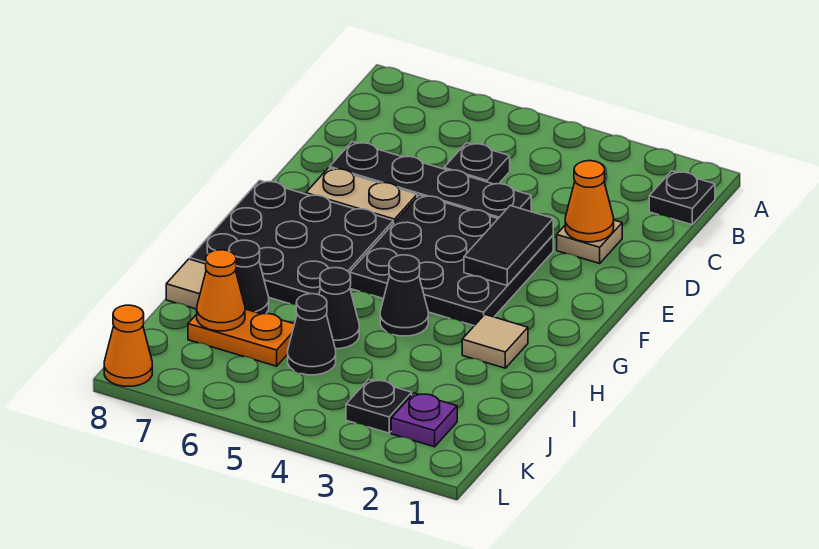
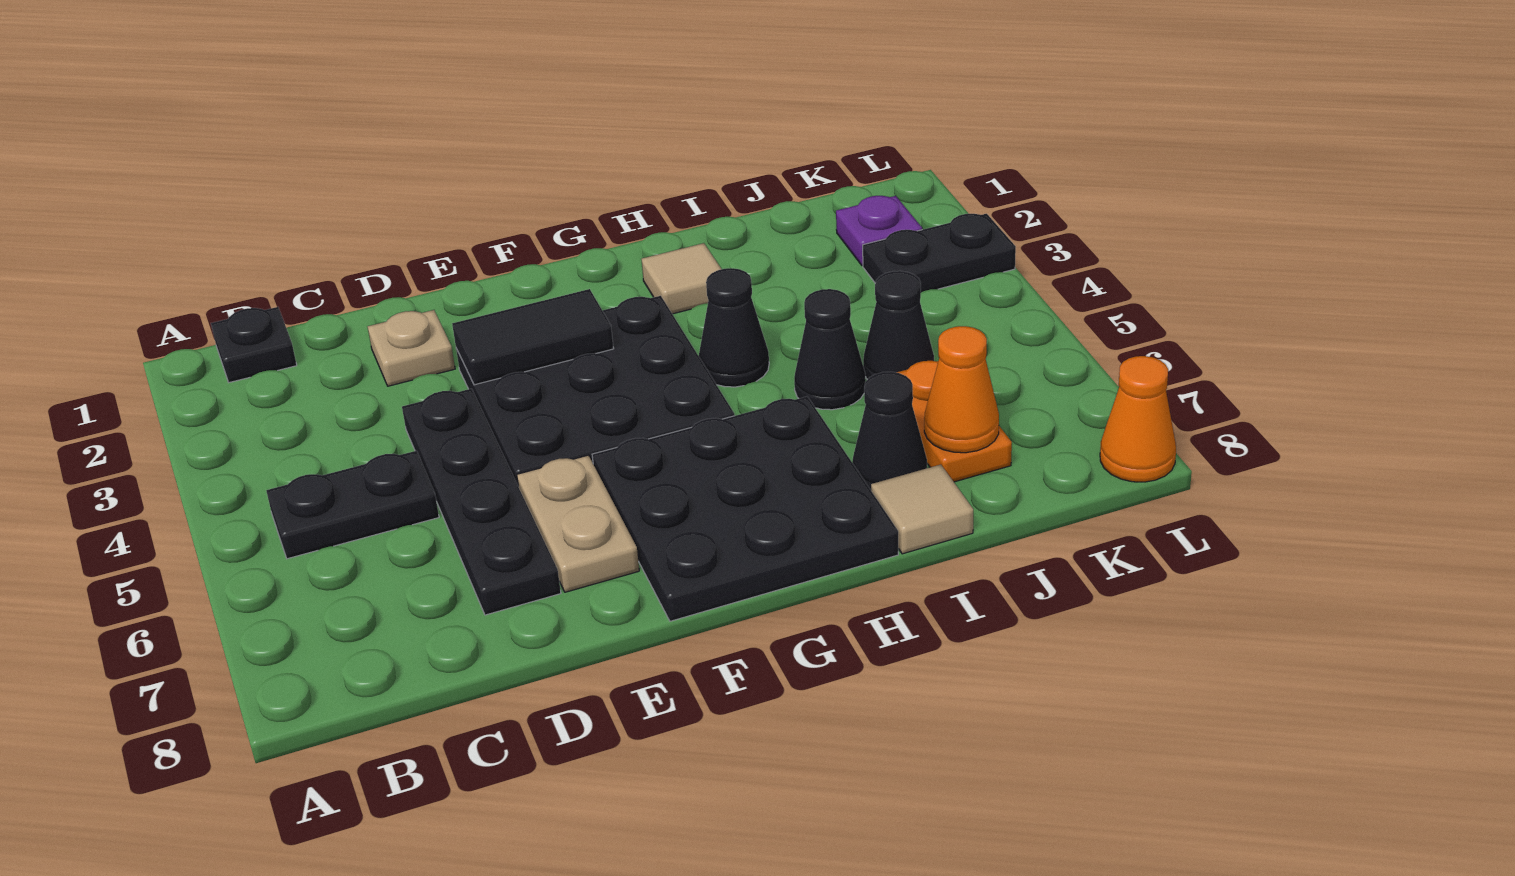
black 1x1 plate [444,143,510,184] -> black 1x2 plate [266,451,439,559]
orange 1x1 cone [565,161,614,242] -> none
black 1x1 plate [346,379,412,433] -> black 1x2 plate [863,214,1016,292]

